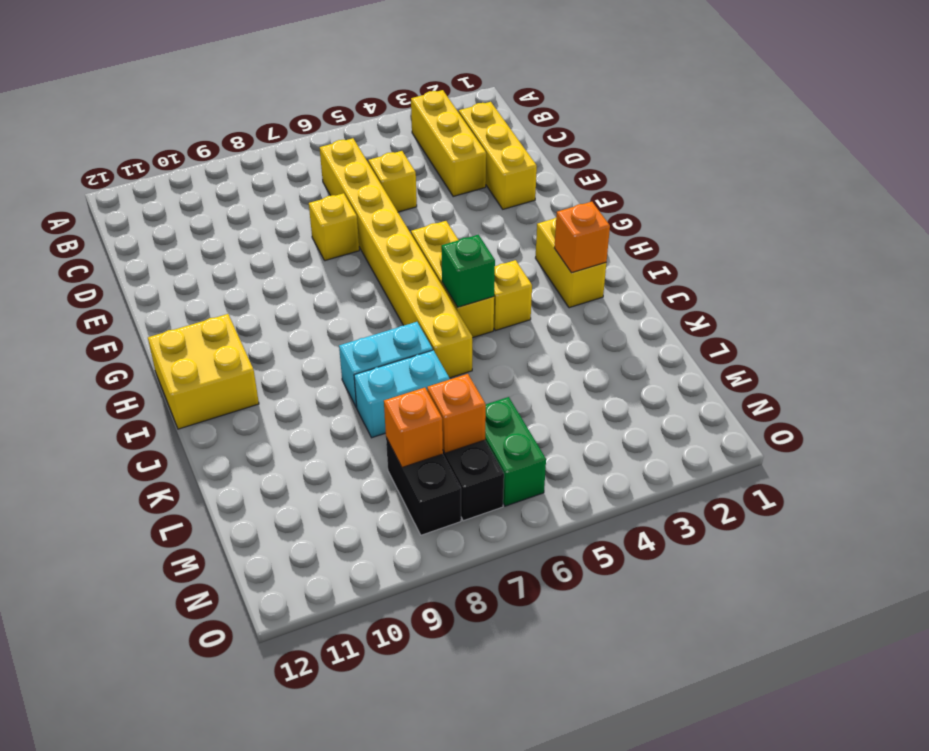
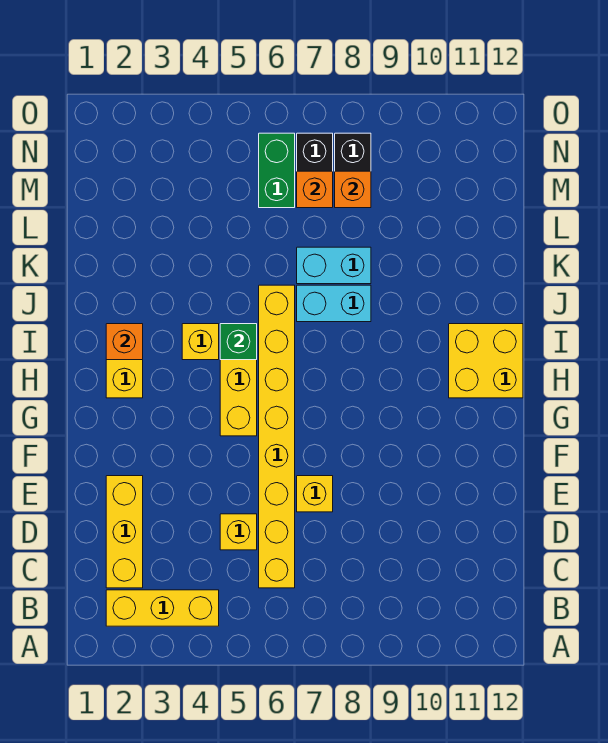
yellow 1x3 brick [411,90,486,197] -> yellow 1x3 brick turned to [106,590,219,626]

